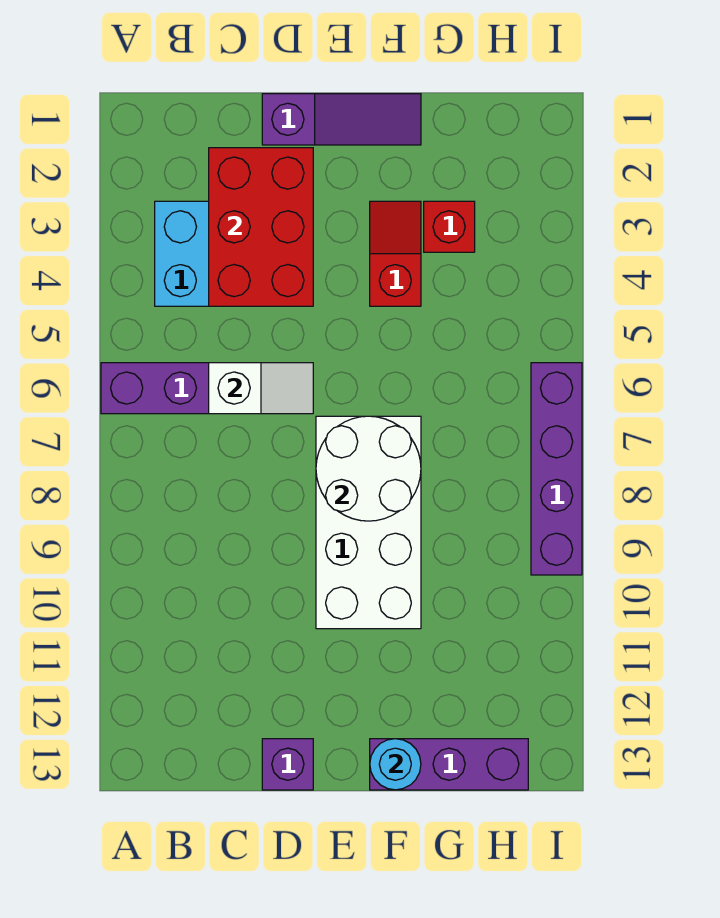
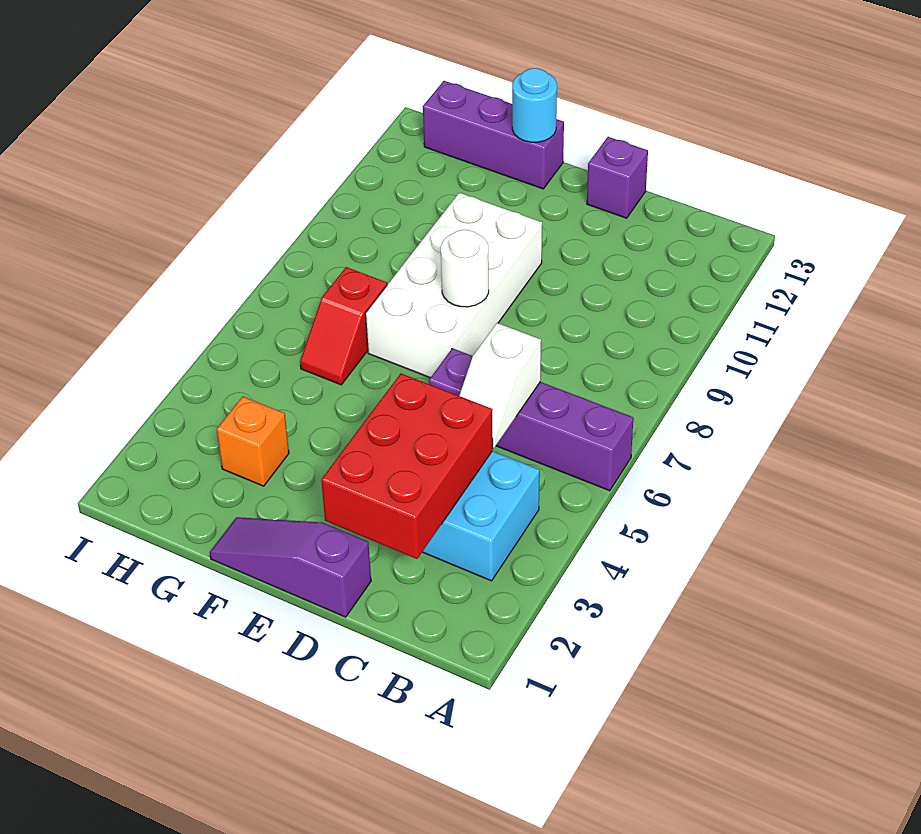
white 1x2 slope [209,363,313,414] -> white 1x2 slope turned to [459,323,541,449]
white 2x2 round brick [316,416,421,521] -> white 1x1 round brick [441,230,489,307]
red 1x2 slope [370,201,421,306] -> red 1x2 slope moved to [300,267,387,385]
red 1x1 brick [424,201,475,252] -> orange 1x1 brick [217,397,289,486]
purple 1x4 brick [531,363,582,575] -> none

